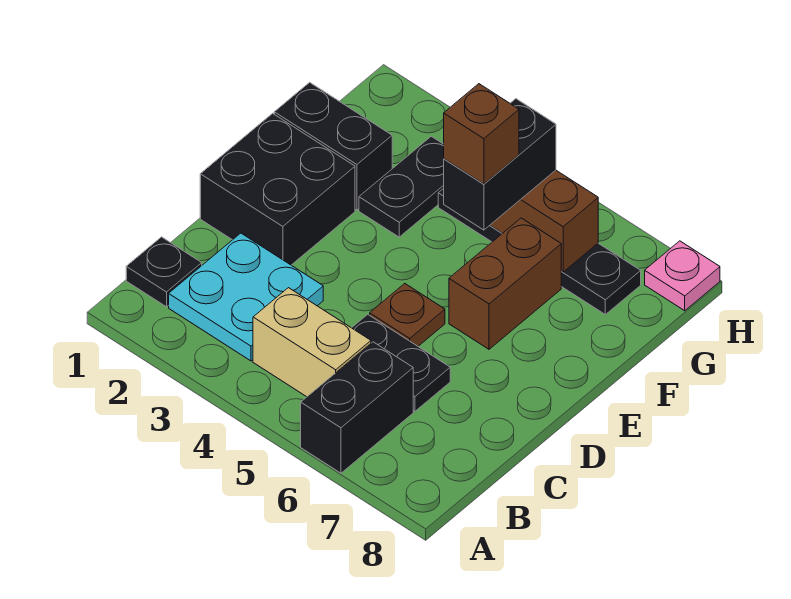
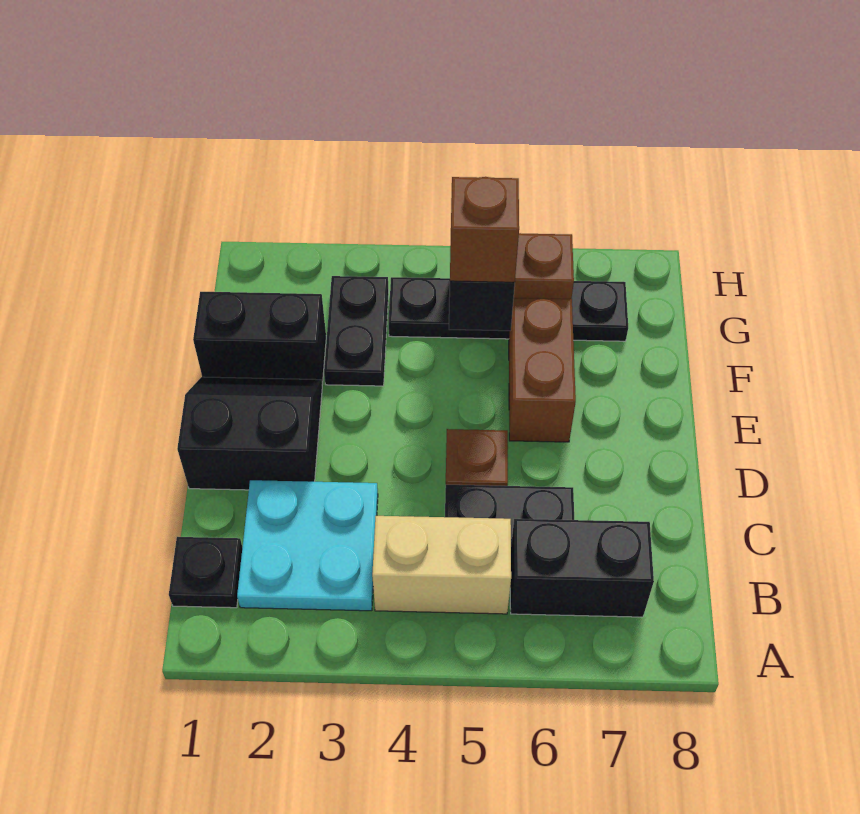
black 1x2 brick [301,342,413,473] -> black 1x2 brick turned to [510,519,654,617]
black 2x2 brick [200,113,355,265] -> black 2x2 slope [177,377,322,490]
pink 1x1 plate [645,241,720,311] -> none

